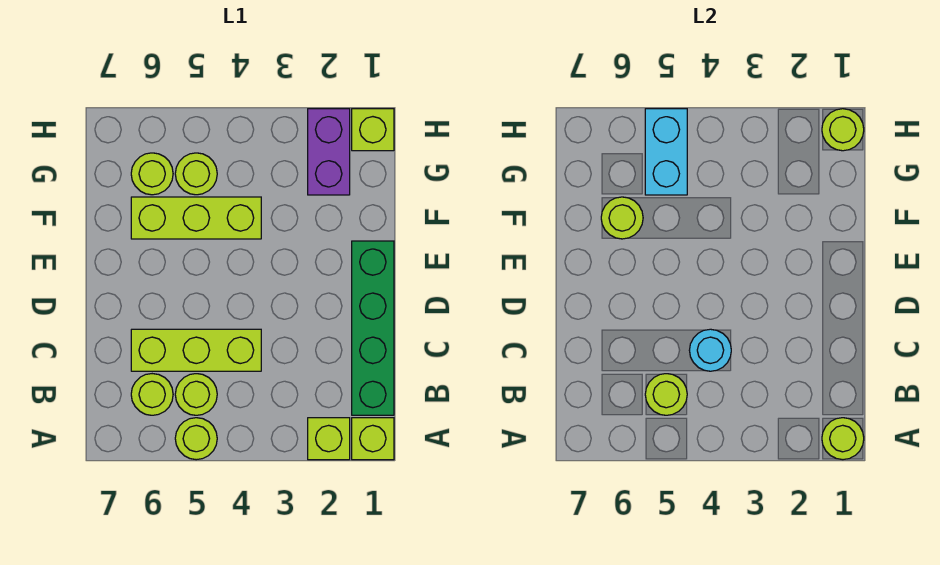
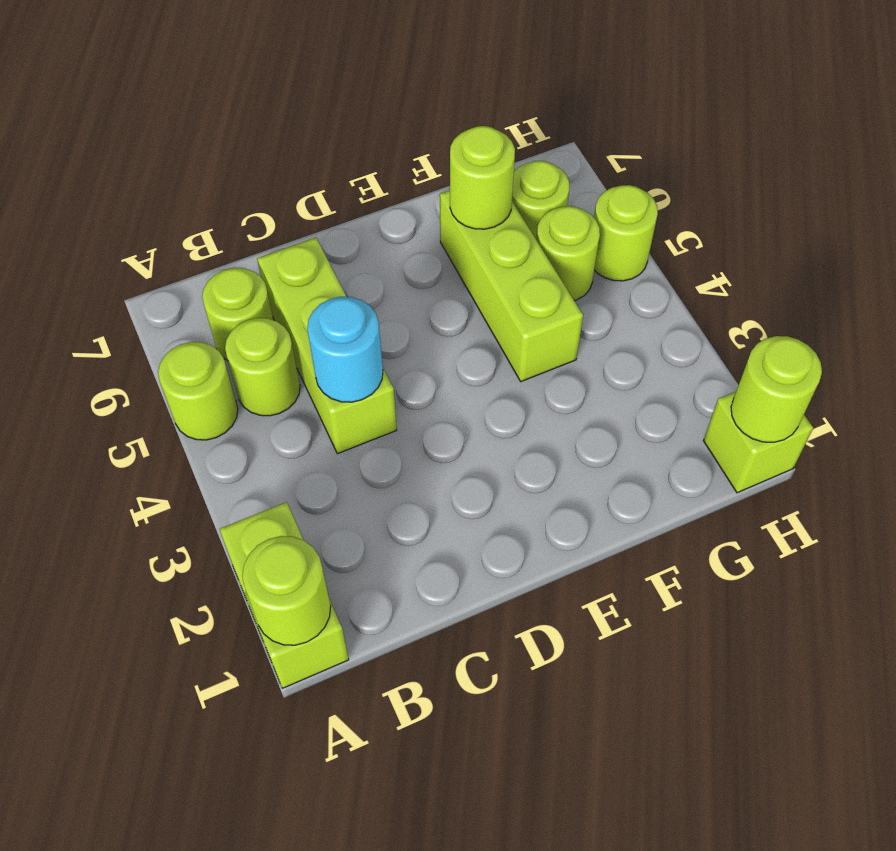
green 1x4 brick [352,241,394,415] -> none
lime 1x1 round brick [645,374,687,415] -> lime 1x1 round brick moved to [594,185,658,281]
purple 1x2 brick [308,109,350,195] -> none
cyan 1x2 brick [645,109,687,195] -> none

